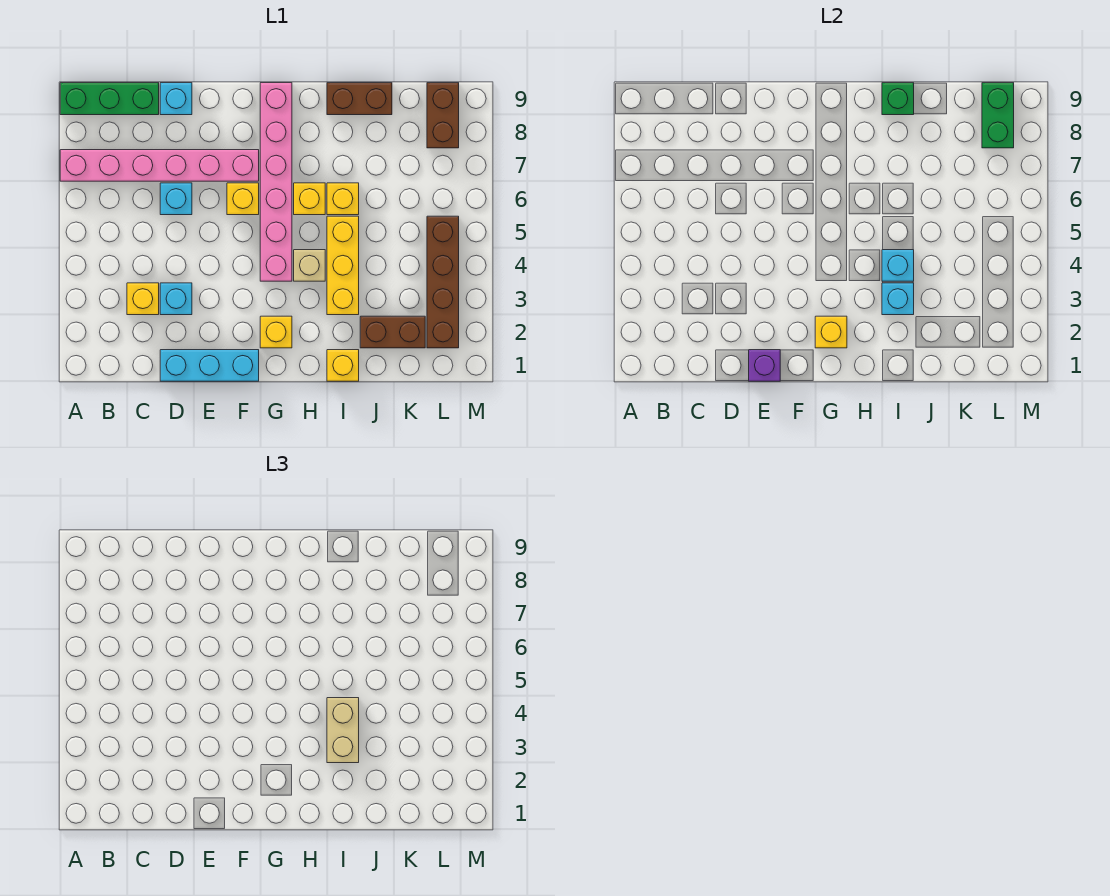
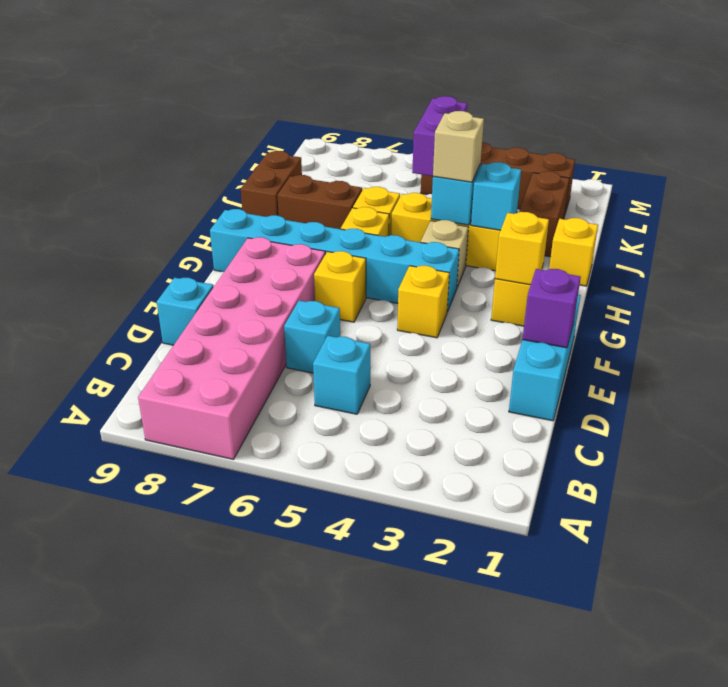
pink 1x6 brick [60,150,259,181] -> pink 2x6 brick [138,237,325,459]
green 1x3 brick [60,83,159,115] -> none
yellow 1x1 brick [127,283,159,315] -> yellow 1x1 brick moved to [397,266,449,338]
cyan 1x1 brick [160,283,192,315] -> cyan 1x1 brick moved to [313,336,370,414]
pink 1x6 brick [260,83,292,281] -> cyan 1x6 brick [210,209,459,312]
tan 1x2 brick [327,698,359,763] -> tan 1x1 brick [433,111,484,182]
green 1x1 brick [882,83,914,115] -> none
none -> purple 1x2 brick [412,96,467,176]
brown 1x2 brick [427,83,459,148] -> brown 1x2 brick moved to [277,175,362,229]
green 1x2 brick [982,83,1014,148] -> none

